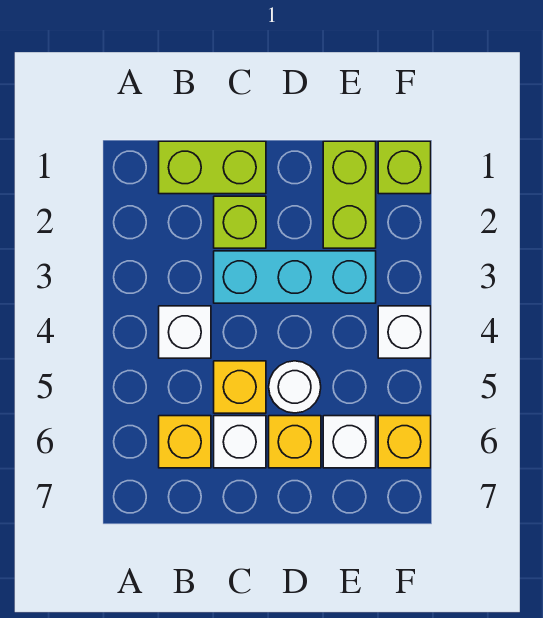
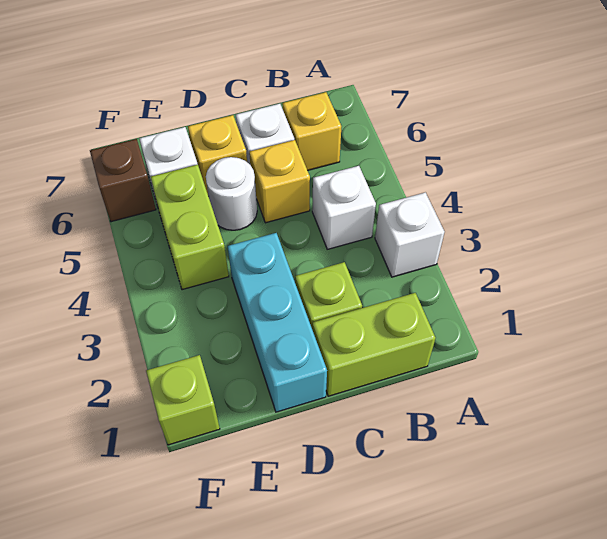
cyan 1x3 brick [214,251,376,303] -> cyan 1x3 brick turned to [228,233,327,412]
lime 1x2 brick [323,141,376,248] -> lime 1x2 brick moved to [151,165,229,290]
white 1x1 brick [378,306,431,358] -> white 1x1 brick moved to [375,192,445,277]
yellow 1x1 brick [378,416,431,468] -> brown 1x1 brick [90,139,156,222]

